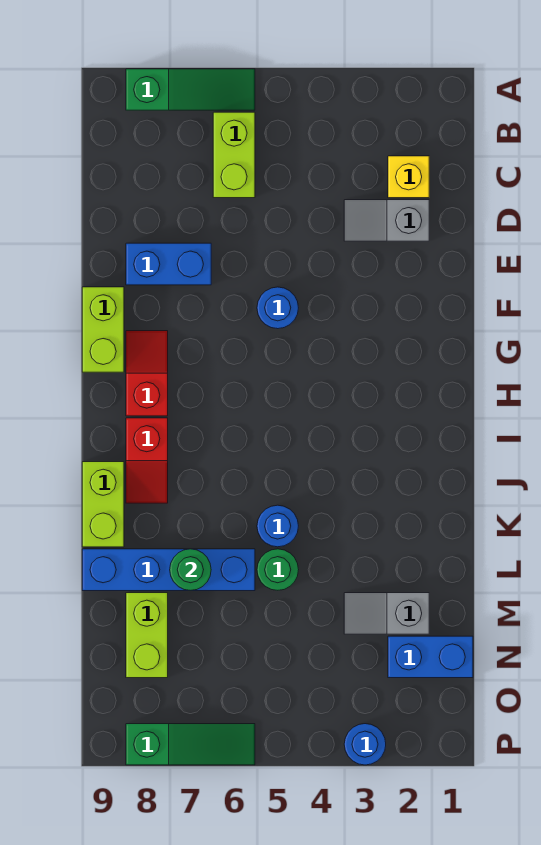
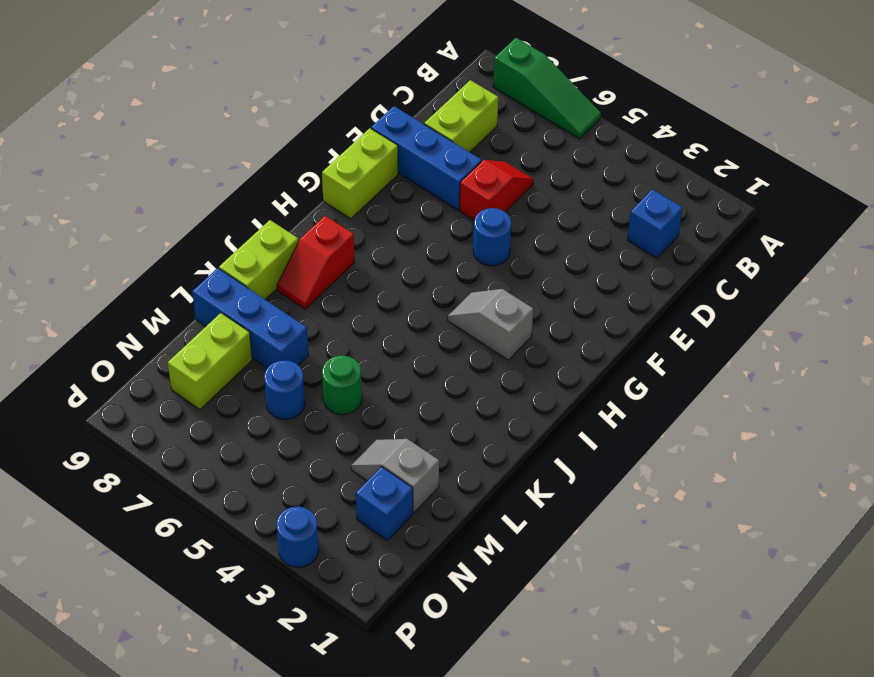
lime 1x2 brick [213,112,255,198] -> lime 1x2 brick moved to [424,80,498,152]
yellow 1x1 brick [388,156,429,198] -> blue 1x1 brick [627,189,682,258]
grey 1x2 slope [344,200,429,241] -> grey 1x2 slope moved to [448,289,533,360]
blue 1x2 brick [126,243,211,285] -> blue 1x3 brick [371,106,481,210]
red 1x2 slope [126,331,168,416] -> red 1x2 slope moved to [460,160,534,220]
blue 1x1 round brick [257,505,298,547] -> blue 1x1 round brick moved to [264,360,305,420]
blue 1x4 brick [82,549,255,591] -> blue 1x3 brick [192,268,308,368]
green 1x1 round brick [170,549,211,591] -> none
blue 1x2 brick [388,636,473,678] -> blue 1x1 brick [356,467,413,540]
green 1x3 slope [126,724,255,765] -> none

